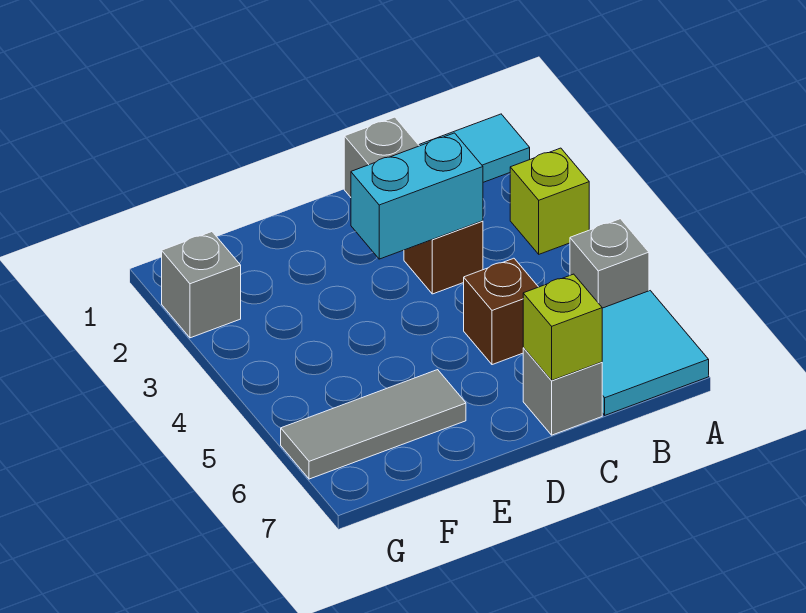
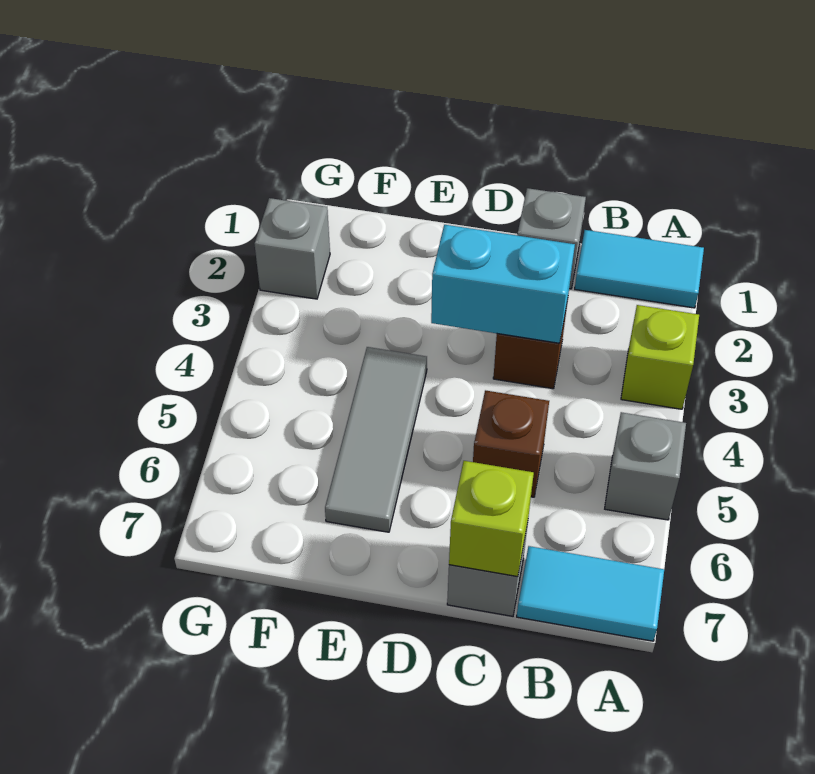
cyan 2x2 tile [602,291,709,415] -> cyan 1x2 tile [517,546,664,641]
grey 1x3 tile [281,370,466,479] -> grey 1x3 tile turned to [325,347,427,532]

